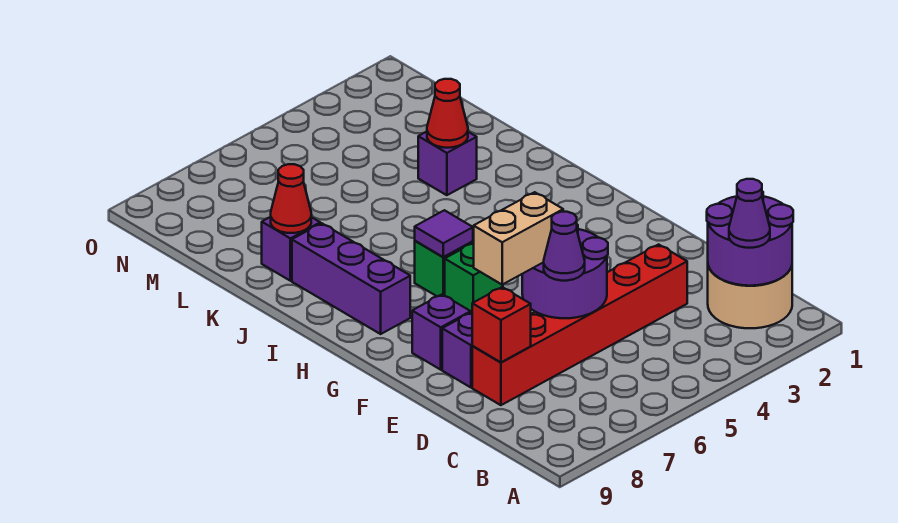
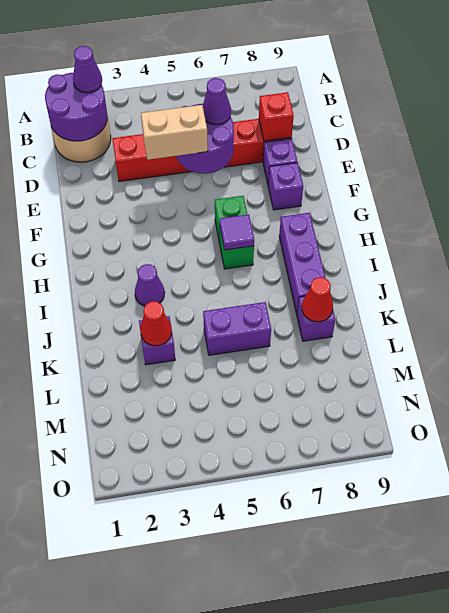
tan 1x2 brick [474,192,563,285] -> tan 1x2 brick moved to [141,105,208,160]
none -> purple 1x1 cone [135,264,165,306]
none -> purple 1x2 brick [203,302,271,355]

